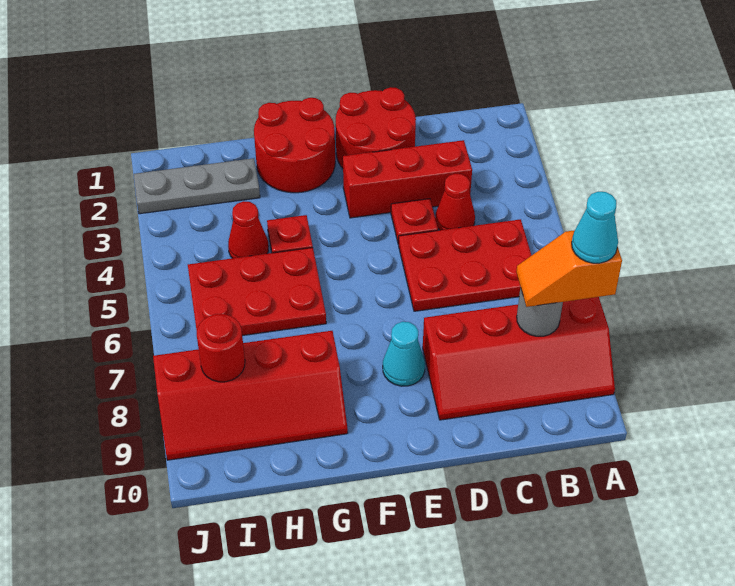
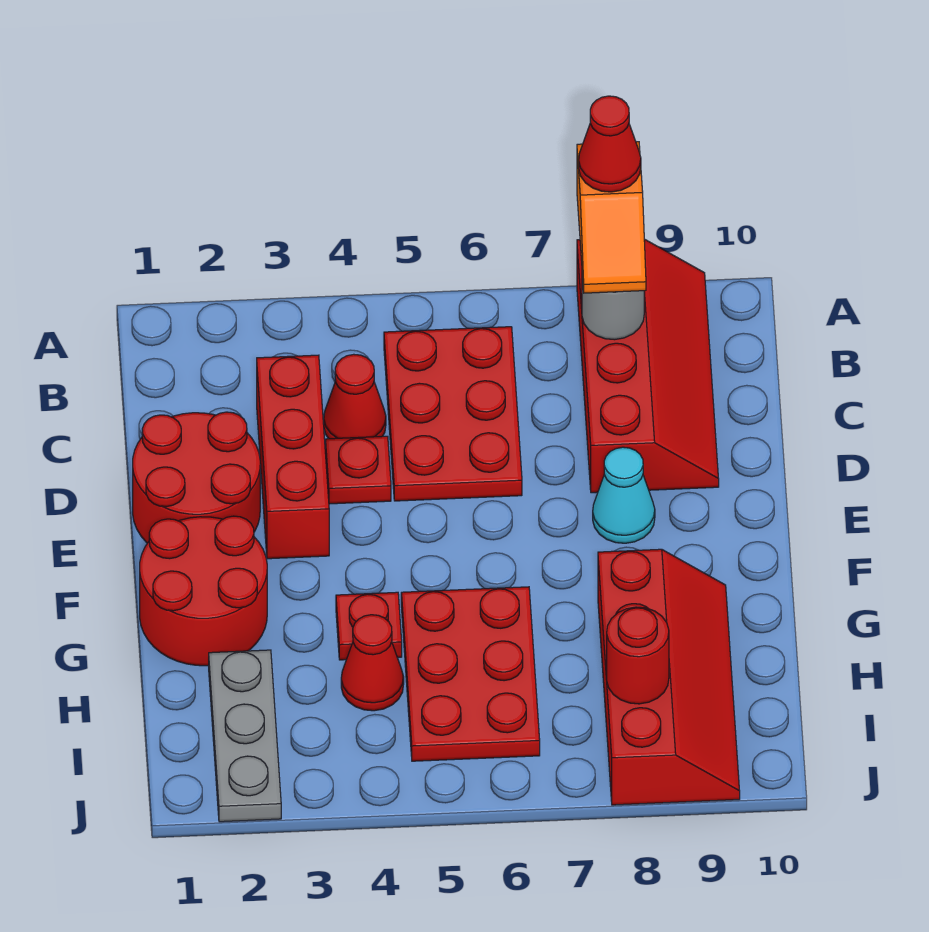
cyan 1x1 cone [572,192,618,263] -> red 1x1 cone [579,96,641,192]

